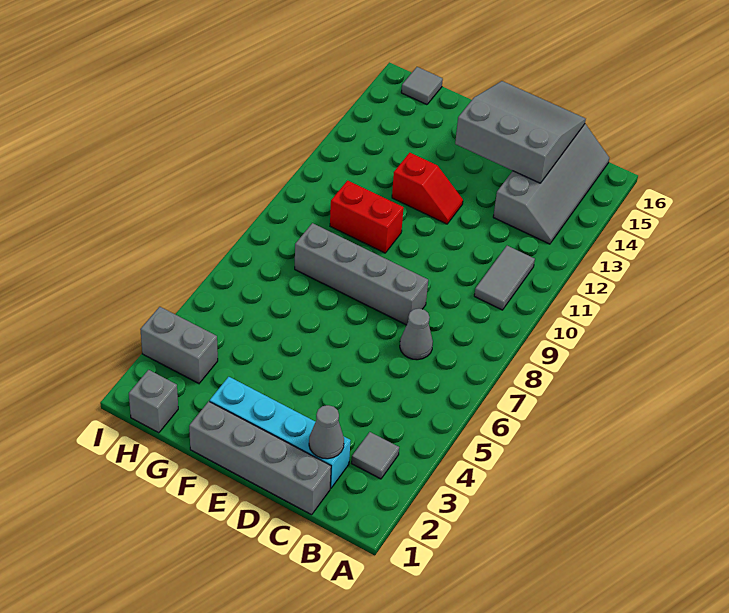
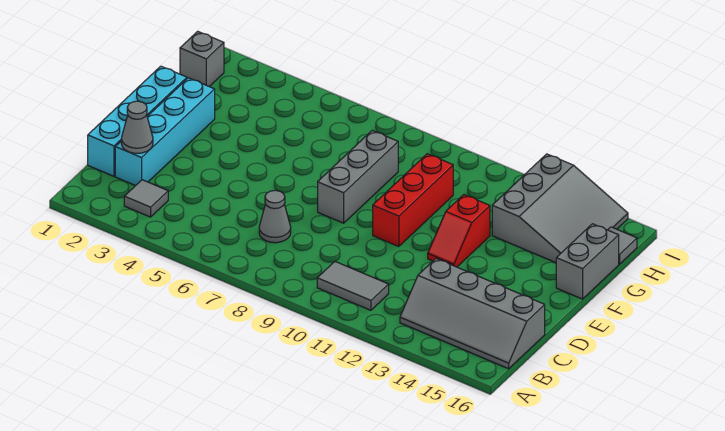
grey 1x4 brick [189,401,331,515] -> cyan 1x4 brick [88,66,187,176]
grey 3x3 slope [455,81,586,183] -> grey 3x3 slope moved to [492,154,628,263]
grey 1x4 brick [295,223,428,325] -> grey 1x3 brick [318,131,398,223]
red 1x2 brick [330,181,403,253] -> red 1x3 brick [373,154,453,247]
grey 1x2 brick [140,307,218,383] -> grey 1x2 brick moved to [556,224,619,299]

